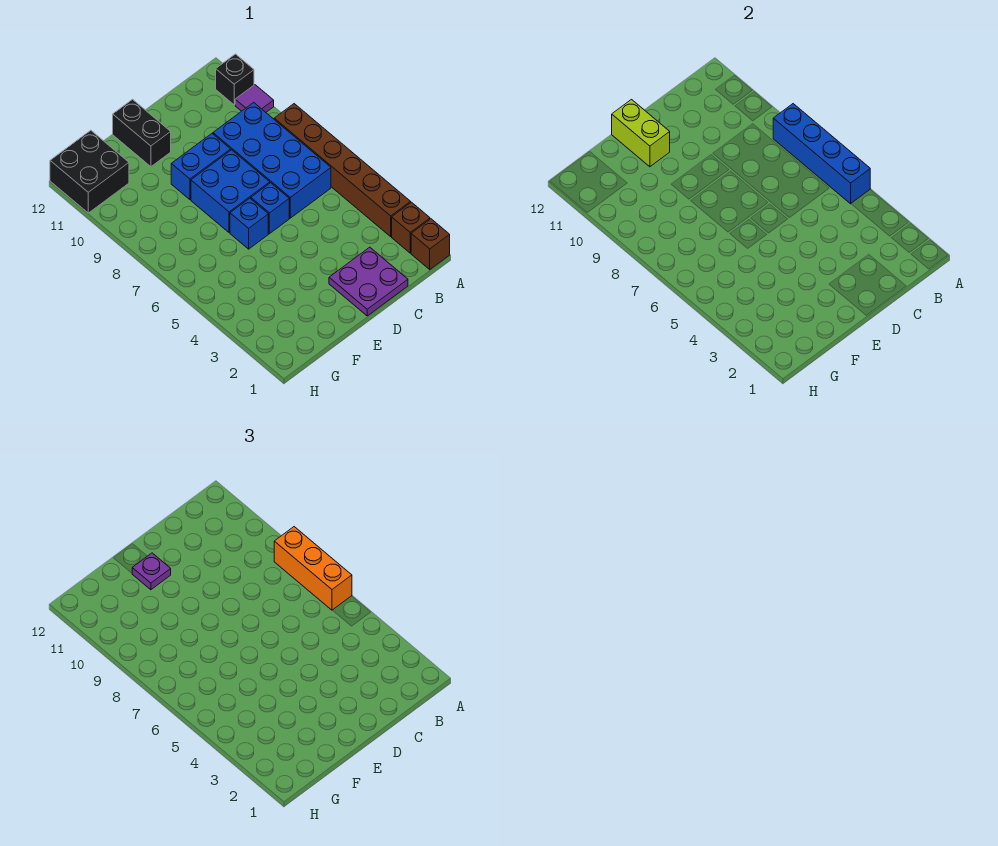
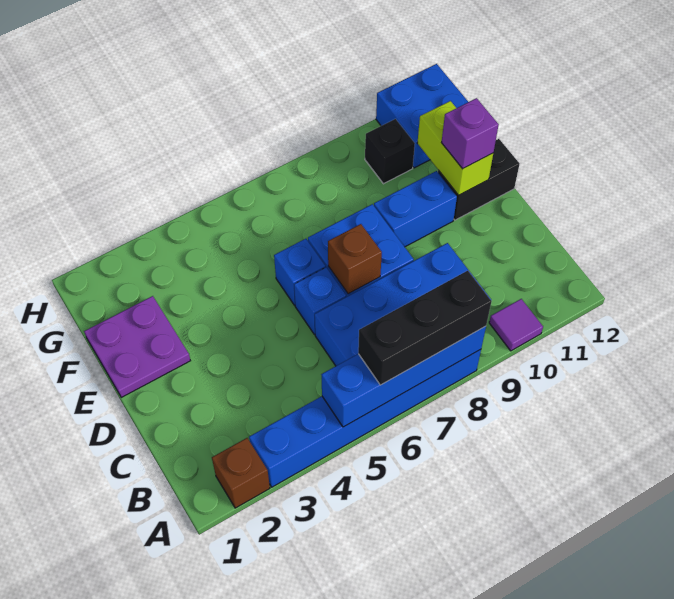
brown 1x1 brick [411,219,450,270] -> brown 1x1 brick moved to [328,224,382,294]
brown 1x6 brick [274,104,411,236] -> blue 1x6 brick [249,349,481,487]
orange 1x3 brick [274,527,352,610] -> black 1x3 brick [358,271,491,385]
black 1x1 brick [216,54,254,105] -> black 1x1 brick moved to [365,119,415,184]
purple 2x2 plate [329,247,408,316] -> purple 2x2 plate moved to [84,296,190,397]
blue 1x2 brick [171,134,231,200] -> blue 1x2 brick turned to [374,171,457,247]
lime 1x2 brick [612,100,670,167] -> lime 1x2 brick turned to [417,101,493,195]
purple 1x1 plate [132,553,171,590] -> purple 1x1 brick [441,98,499,169]
black 2x2 brick [50,130,129,213] -> blue 2x2 brick [376,64,468,168]

